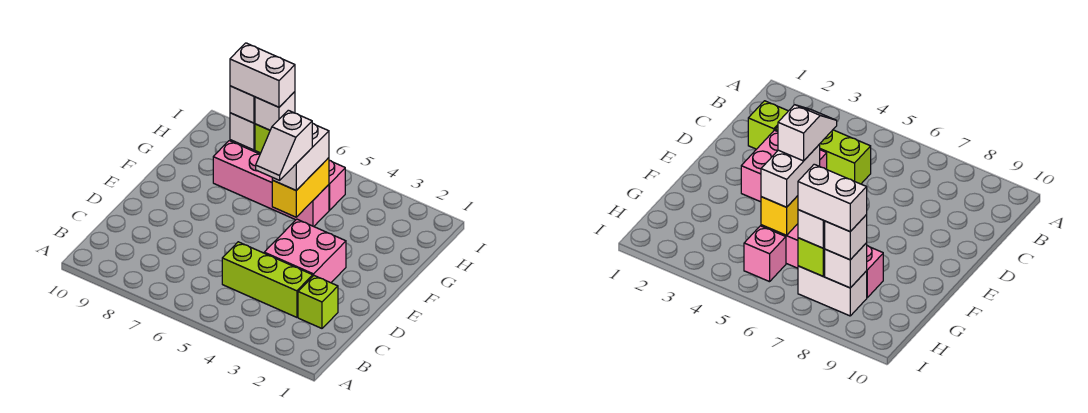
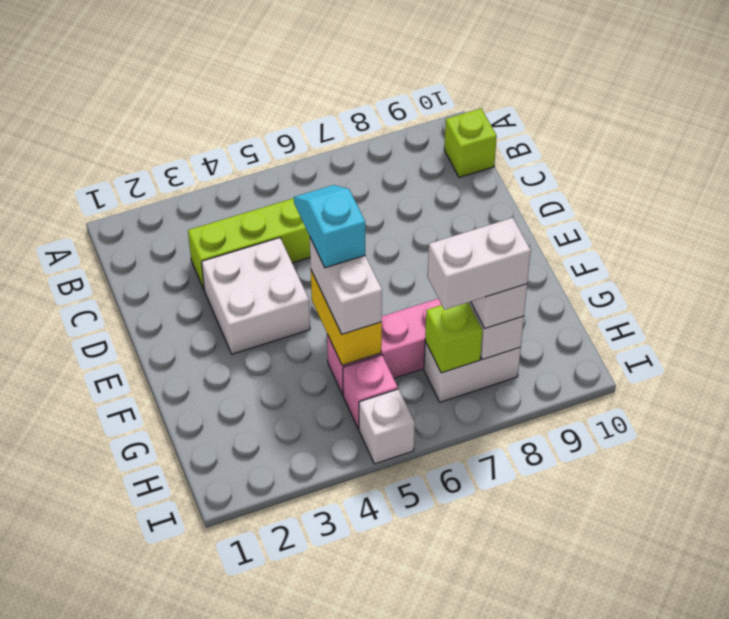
lime 1x1 brick [298,276,338,328] -> lime 1x1 brick moved to [444,108,497,177]
pink 2x2 brick [264,219,346,283] -> white 2x2 brick [202,238,310,354]
white 1x2 slope [256,110,312,180] -> cyan 1x2 slope [294,185,365,268]
white 1x1 brick [255,92,295,130] -> white 1x1 brick moved to [359,389,415,464]

